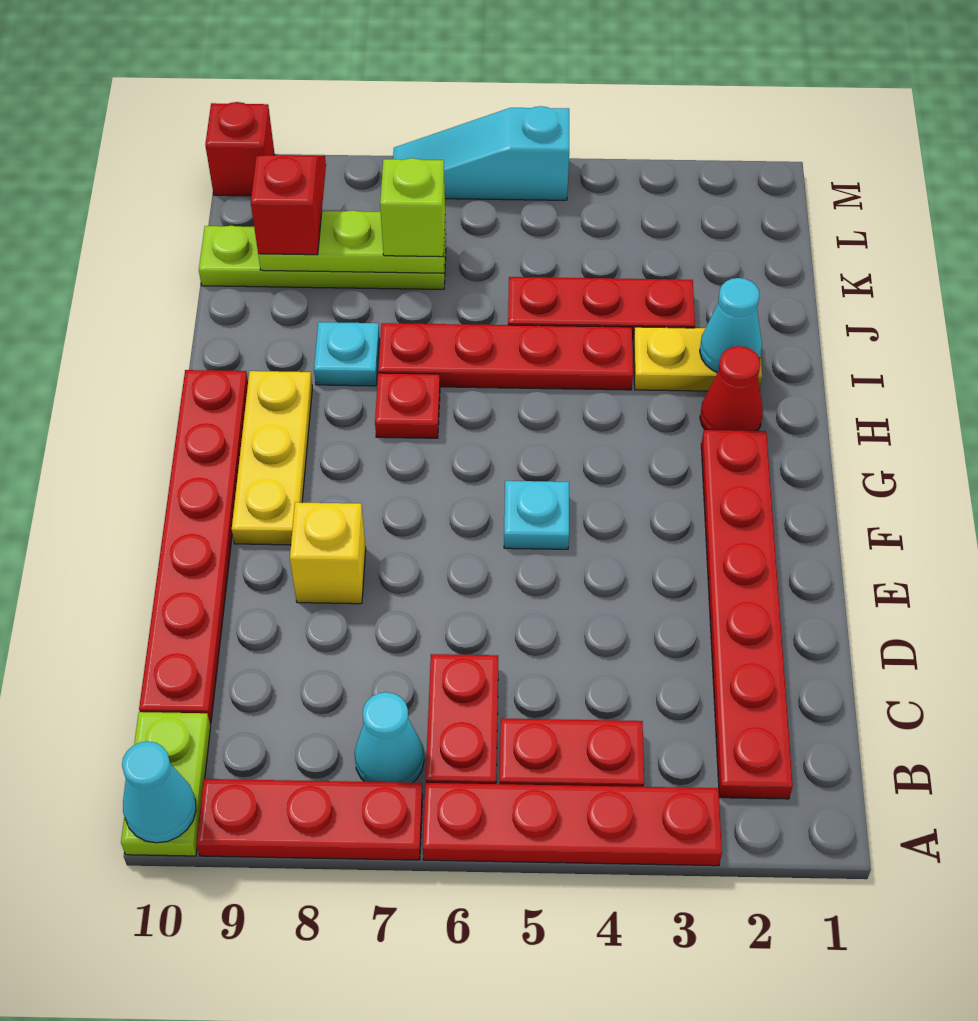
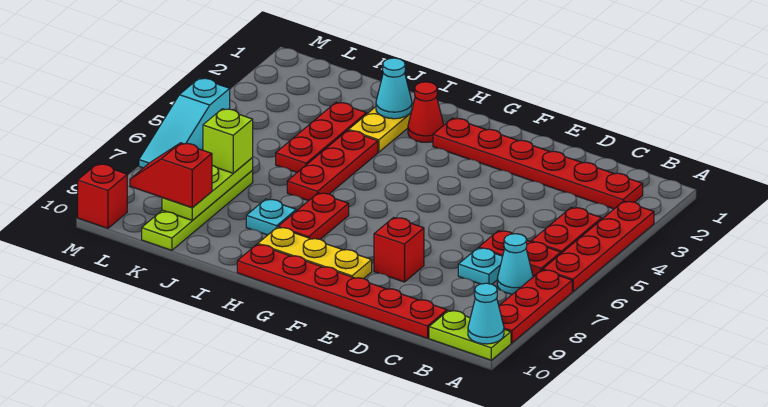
yellow 1x1 brick [290,502,366,604] -> red 1x1 brick [374,217,424,282]
cyan 1x1 plate [504,481,569,549] -> cyan 1x1 plate moved to [458,248,503,284]
red 1x1 plate [375,373,440,438] -> red 1x2 plate [278,193,349,239]
red 1x4 plate [378,323,633,390] -> red 1x3 plate [287,130,378,201]

